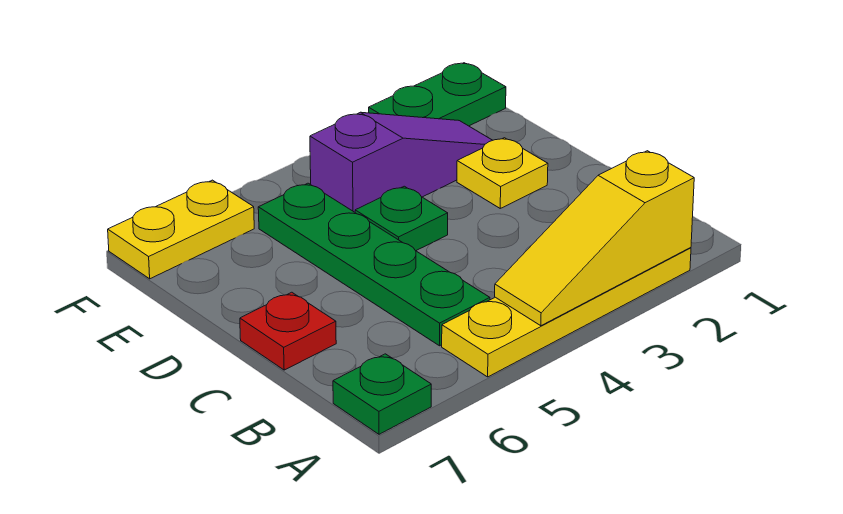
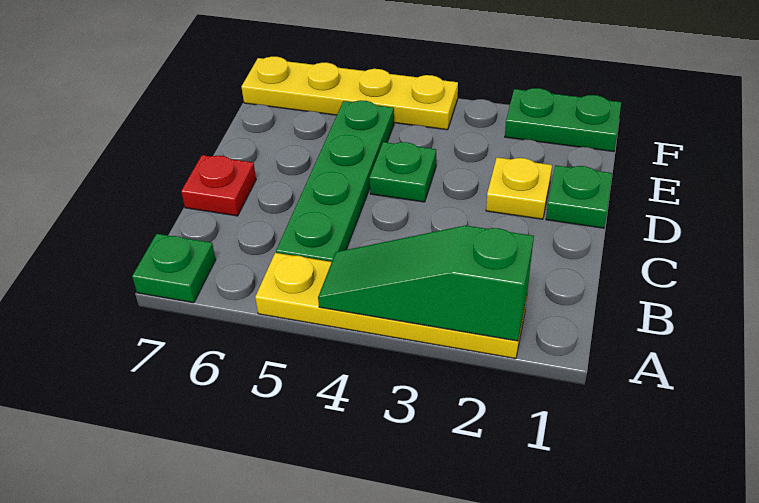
yellow 1x3 slope [495,151,694,326] -> green 1x3 slope [318,225,534,341]
none -> green 1x1 plate [546,165,612,228]
purple 1x3 slope [310,112,493,212] -> none
yellow 1x2 plate [108,180,254,279] -> yellow 1x4 plate [241,57,458,130]

